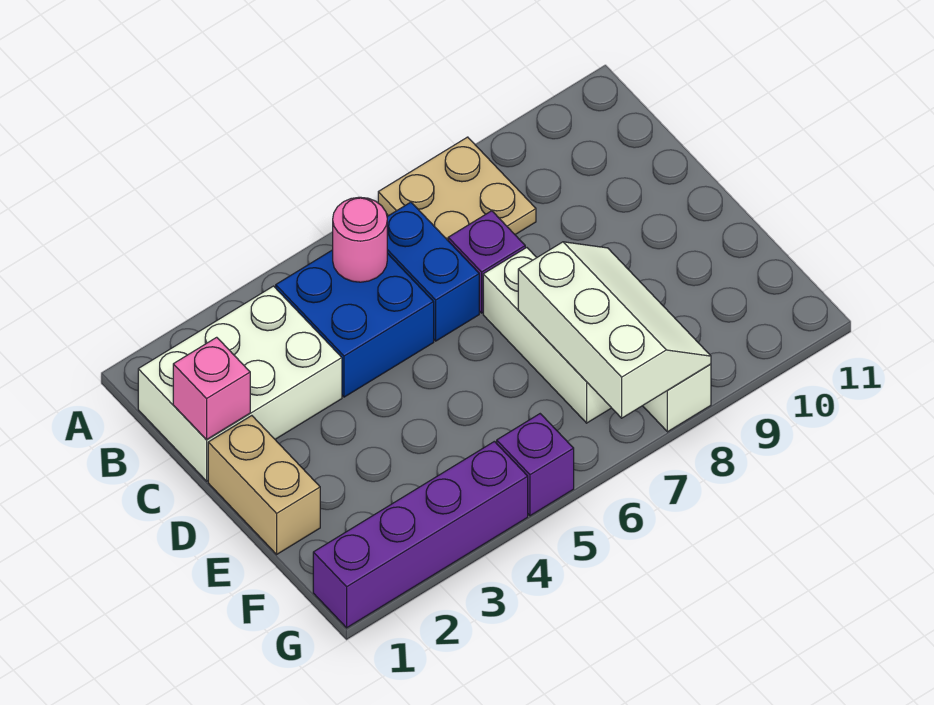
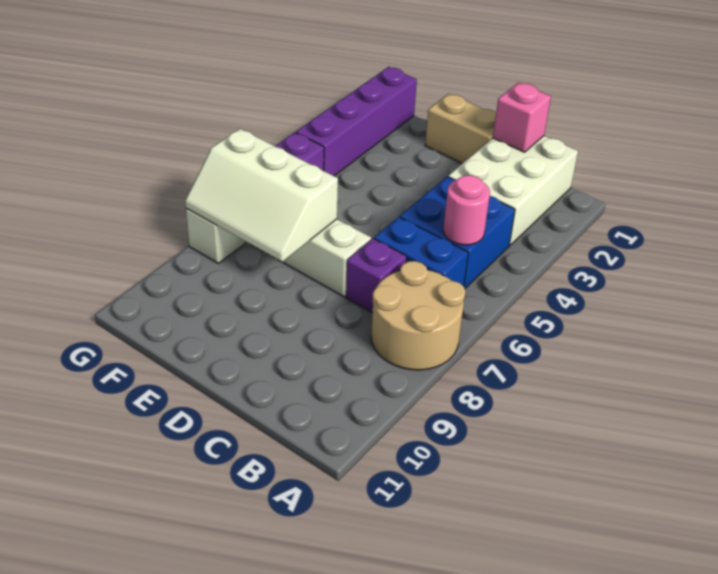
tan 2x2 plate [378,137,536,240] -> tan 2x2 round brick [371,261,465,370]

